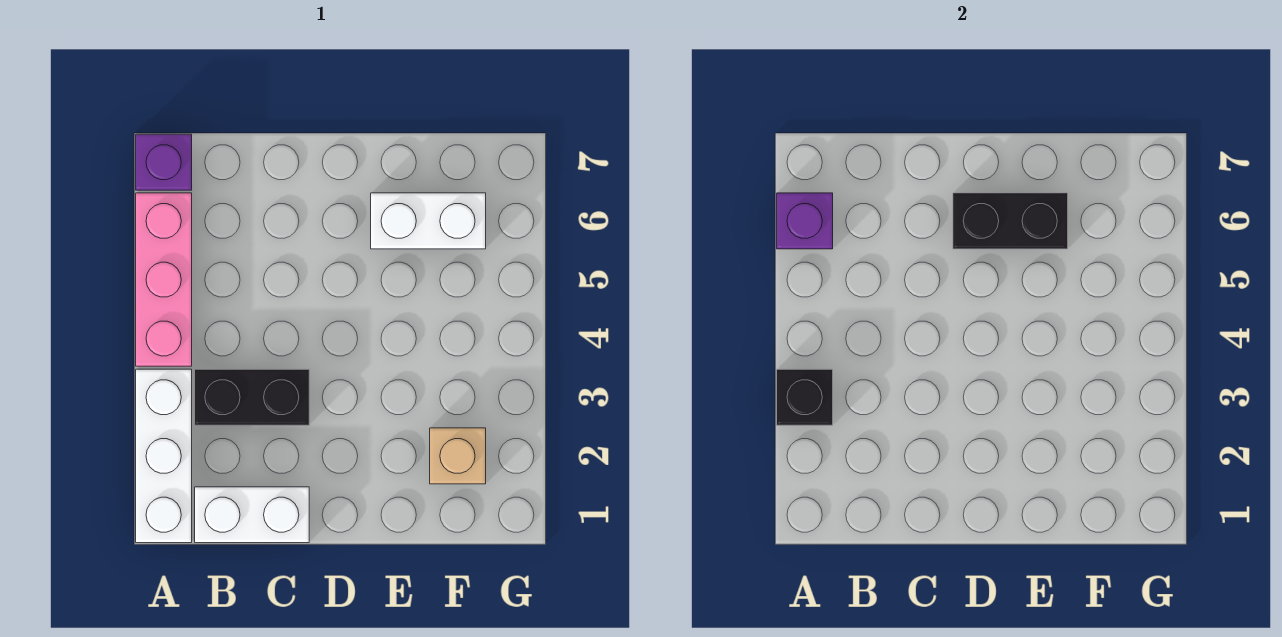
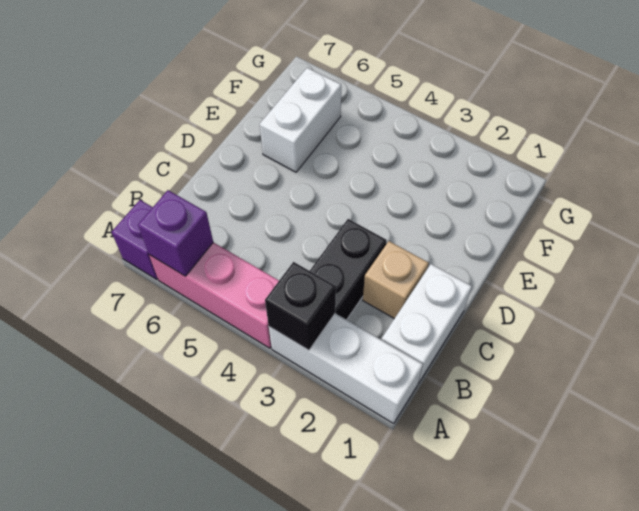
black 1x2 brick [953,193,1068,249] -> none
tan 1x1 brick [430,428,486,484] -> tan 1x1 brick moved to [363,241,429,319]

